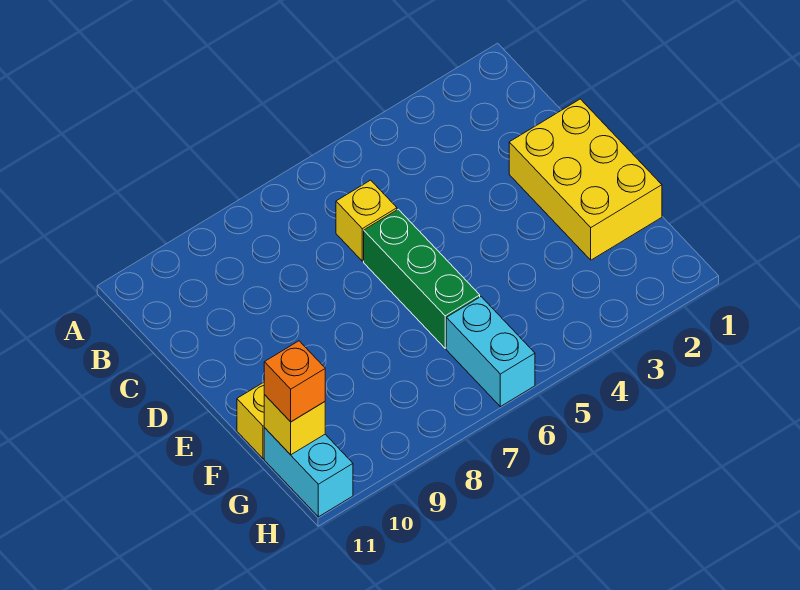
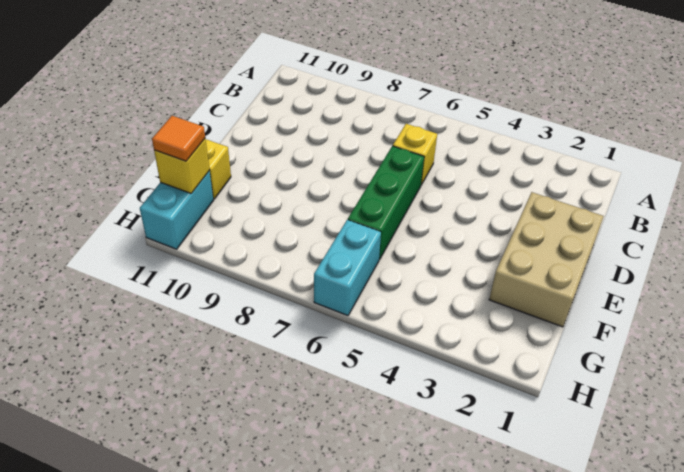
yellow 2x3 brick [509,99,662,260] -> tan 2x3 brick [489,192,604,327]
orange 1x1 brick [264,341,325,422] -> orange 1x1 tile [152,116,205,161]

